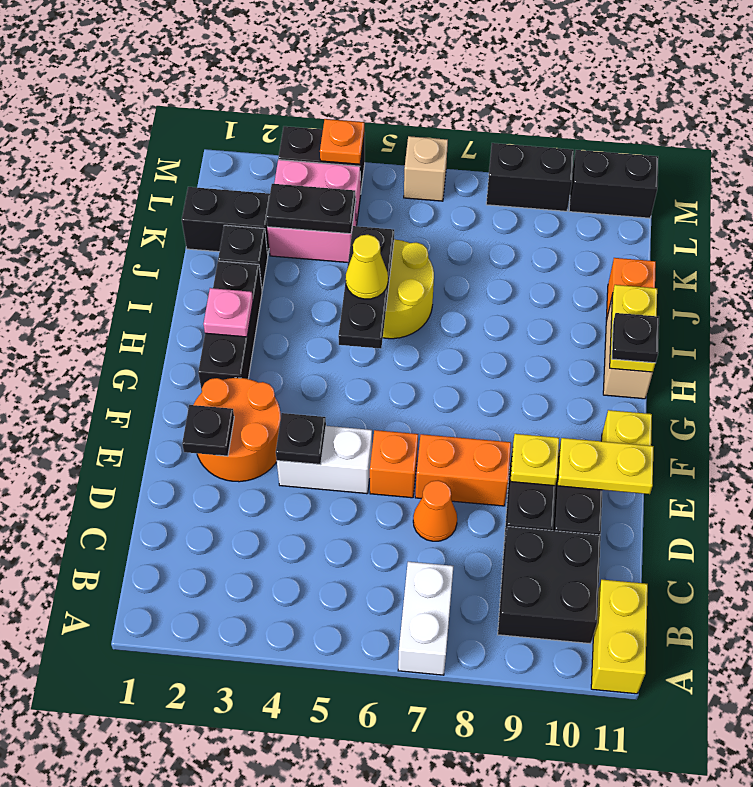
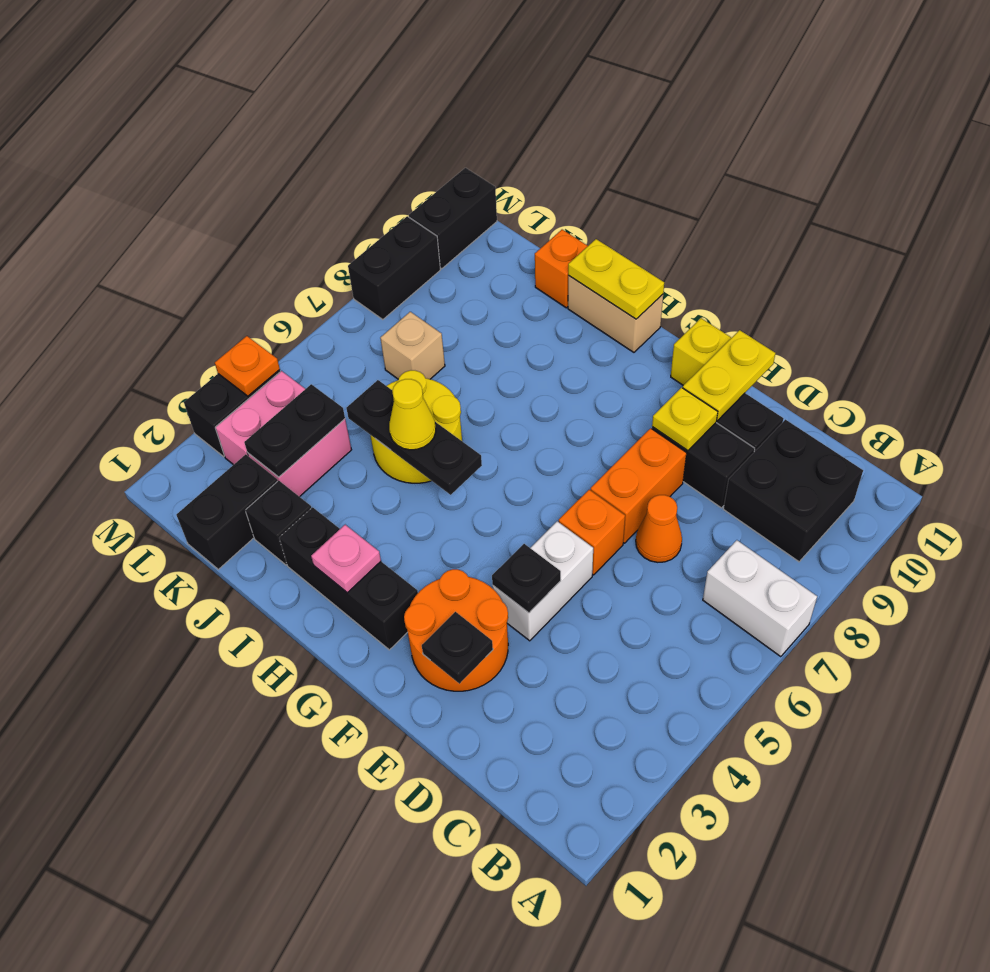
yellow 1x2 brick [591,580,648,694] -> none
black 1x1 plate [612,313,659,363] -> none
tan 1x1 brick [404,136,448,201] -> tan 1x1 brick moved to [380,312,445,379]

